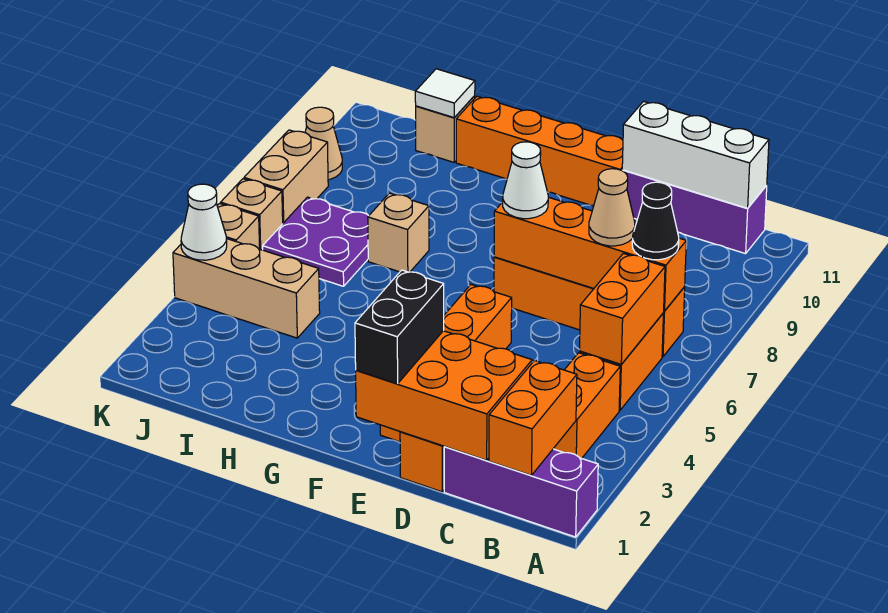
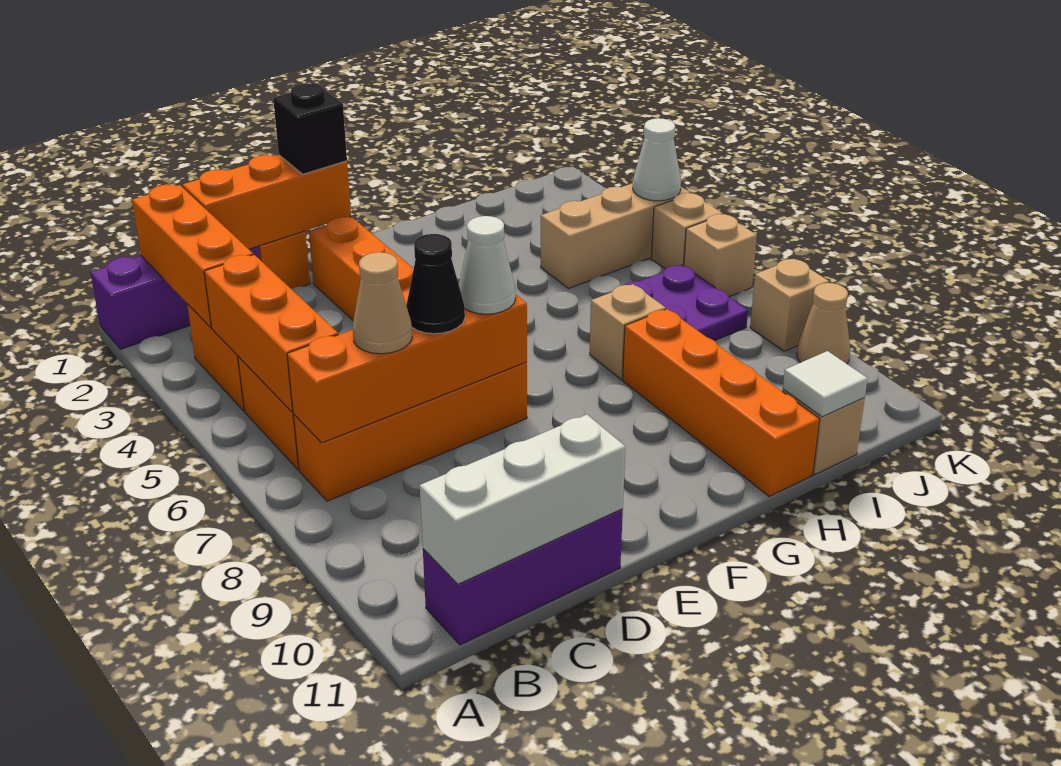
orange 1x2 brick [489,360,577,475] -> orange 1x3 brick [132,184,253,328]
orange 1x2 brick [580,253,665,364] -> orange 1x3 brick [204,255,338,412]
black 1x1 cone [632,182,679,260] -> black 1x1 cone moved to [406,234,465,334]
orange 2x3 brick [356,331,532,460] -> orange 1x3 brick [183,155,351,249]
black 1x2 brick [355,270,444,384] -> black 1x1 brick [273,83,347,174]
orange 1x4 brick [456,96,623,206] -> orange 1x4 brick turned to [623,309,820,497]
tan 1x2 brick [244,130,328,223] -> tan 1x1 brick [750,259,829,351]

